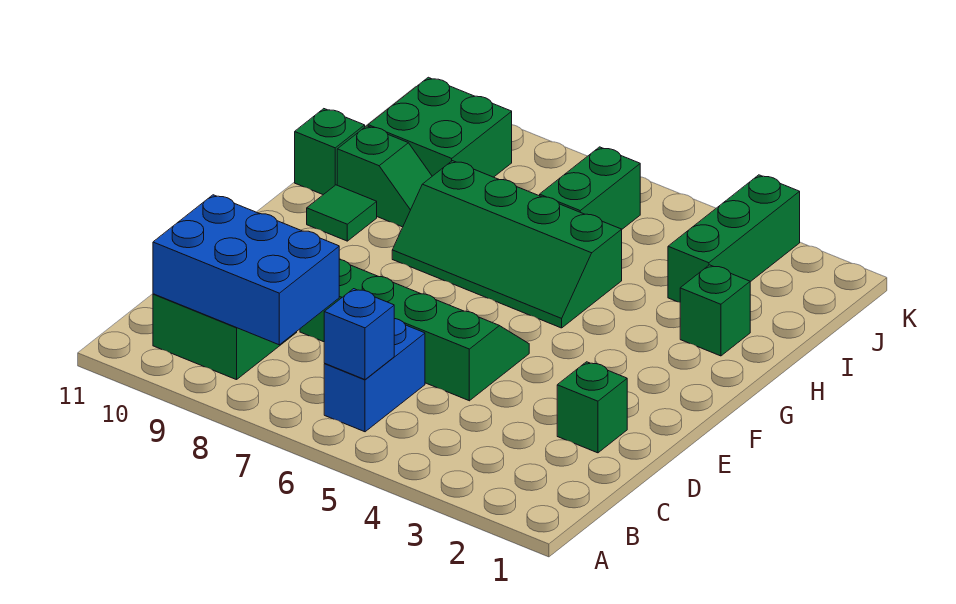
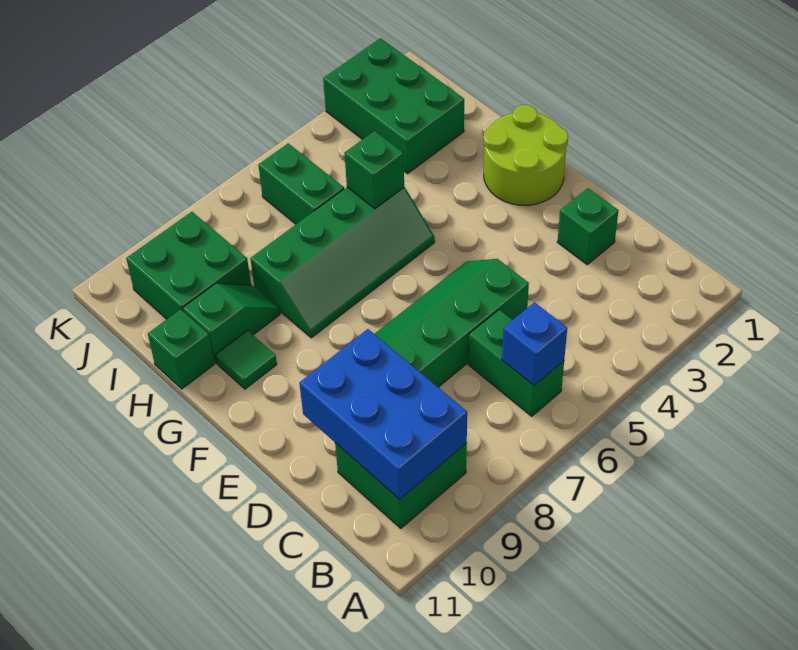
blue 1x2 brick [324,318,425,432] -> green 1x2 brick [468,310,564,416]
blue 2x3 brick [153,195,339,345] -> blue 2x3 brick turned to [299,329,467,499]
none -> lime 2x2 round brick [484,105,568,205]
green 1x1 brick [680,265,750,356] -> green 1x1 brick moved to [344,131,404,208]
green 1x3 brick [668,175,800,302] -> green 2x3 brick [323,38,464,174]

